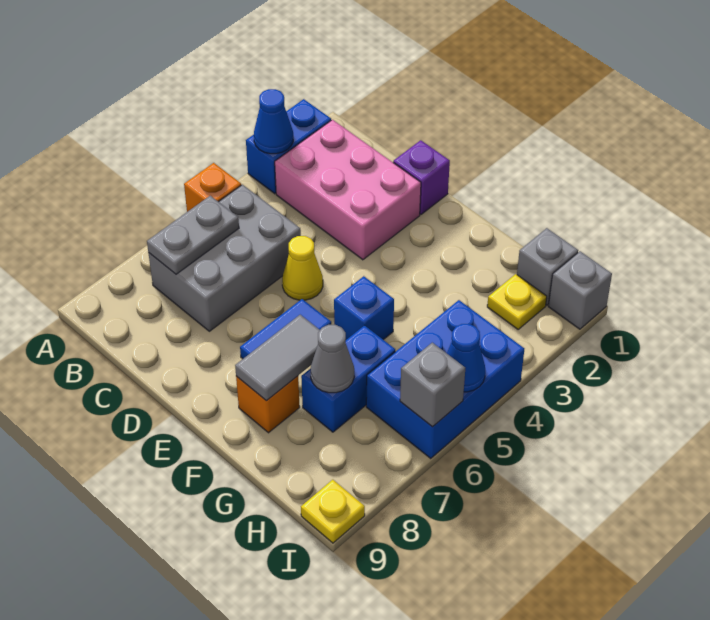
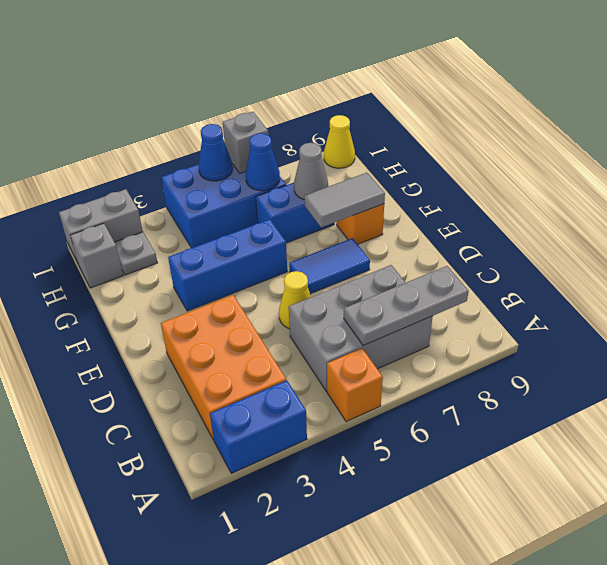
blue 1x1 cone [254,89,293,154] -> blue 1x1 cone moved to [246,133,280,191]
pink 2x3 brick [275,120,421,260] -> orange 2x3 brick [161,295,286,440]
grey 1x2 plate [147,196,239,274] -> grey 1x3 plate [344,266,469,346]
purple 1x1 brick [393,140,450,214] -> none
blue 1x1 brick [334,276,394,340] -> blue 1x3 brick [168,219,287,311]
yellow 1x1 plate [487,274,547,329] -> grey 1x1 plate [115,232,157,275]
grey 1x1 brick [548,251,612,329] -> grey 1x2 brick [59,189,143,262]
yellow 1x1 plate [301,480,365,543] -> yellow 1x1 cone [324,115,355,168]

